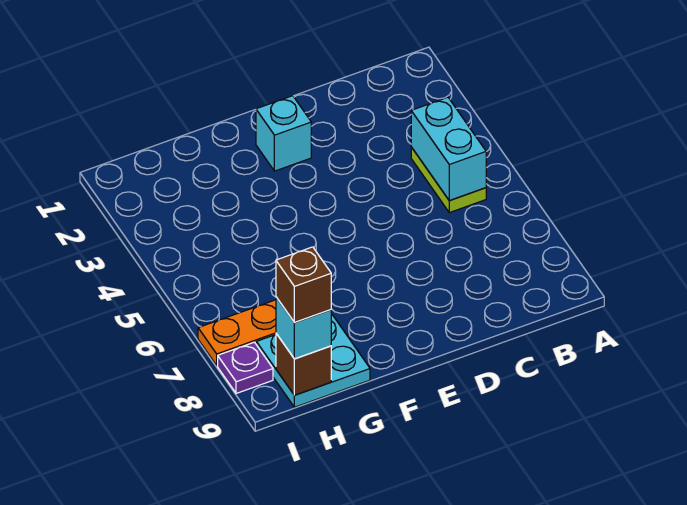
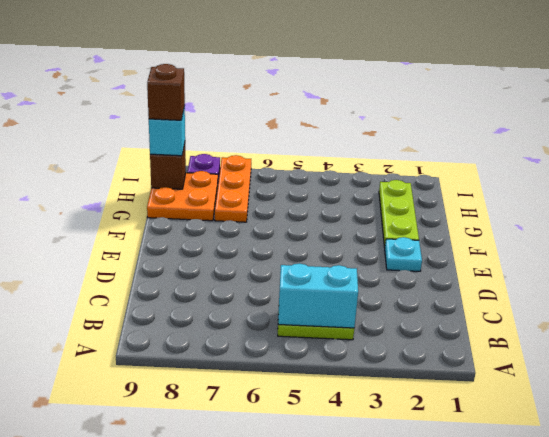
cyan 1x1 brick [256,96,311,171] -> cyan 1x1 plate [385,237,422,271]
none -> lime 1x3 plate [379,180,419,247]
cyan 2x2 plate [256,315,370,407] -> orange 2x2 plate [147,171,218,221]

